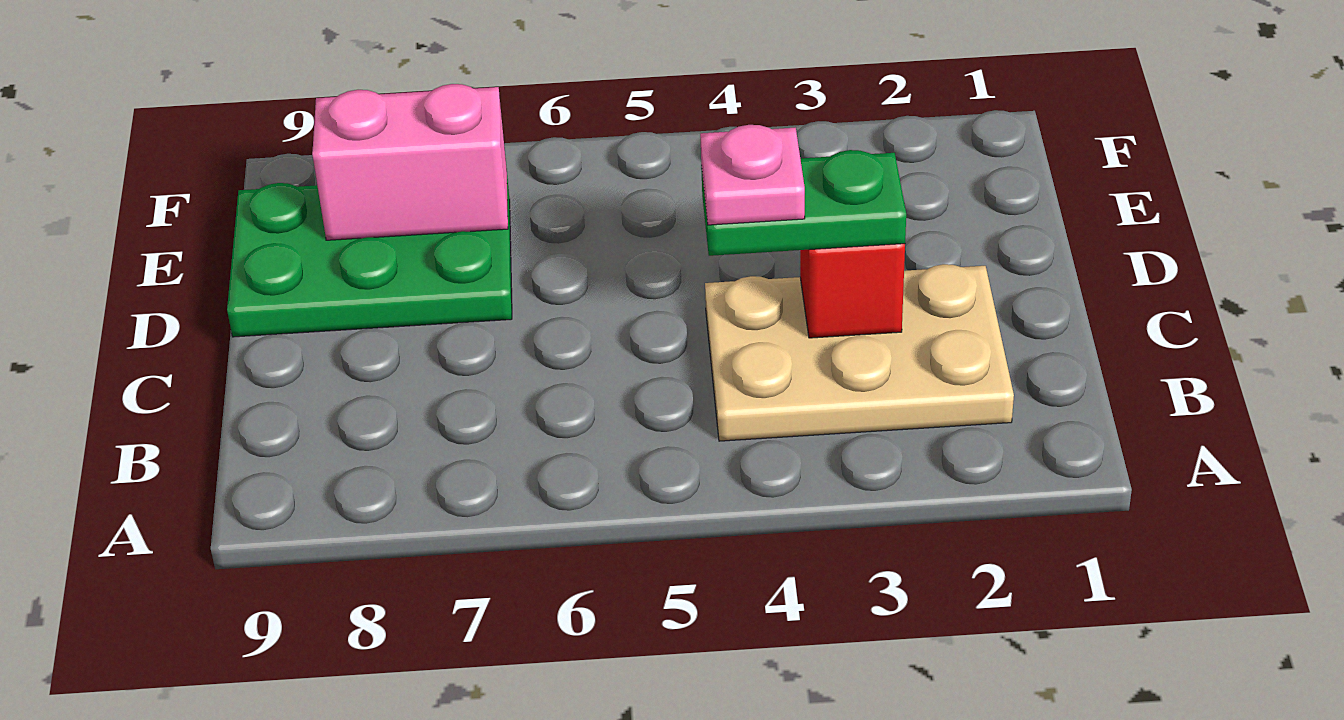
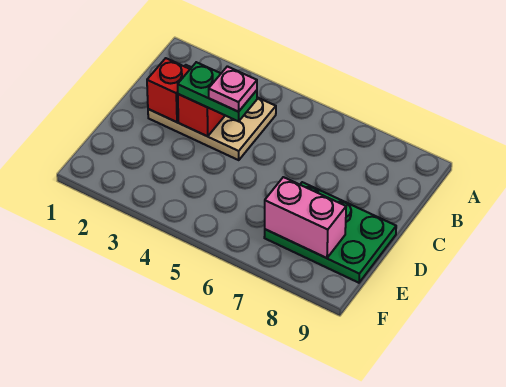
none -> red 1x1 brick [147,58,190,122]

